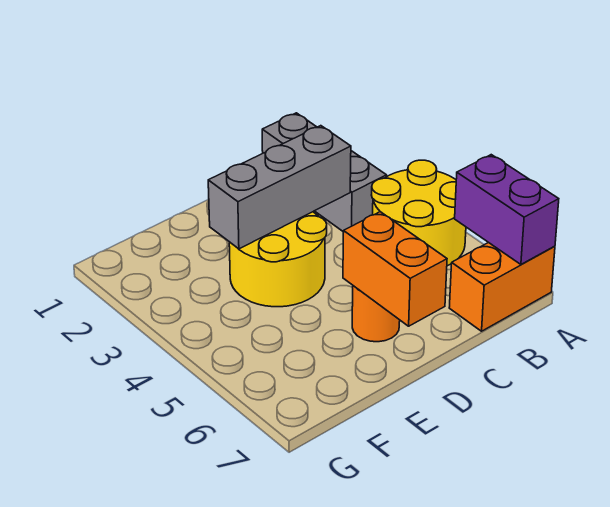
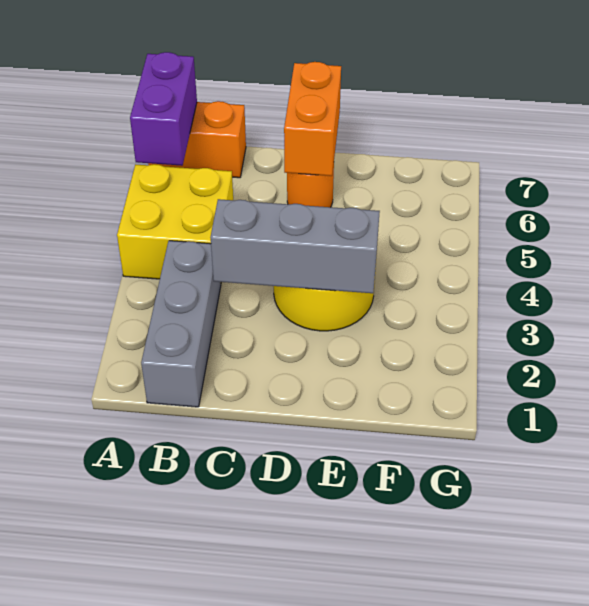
yellow 2x2 round brick [372,160,466,266] -> yellow 2x2 brick [117,164,233,279]

